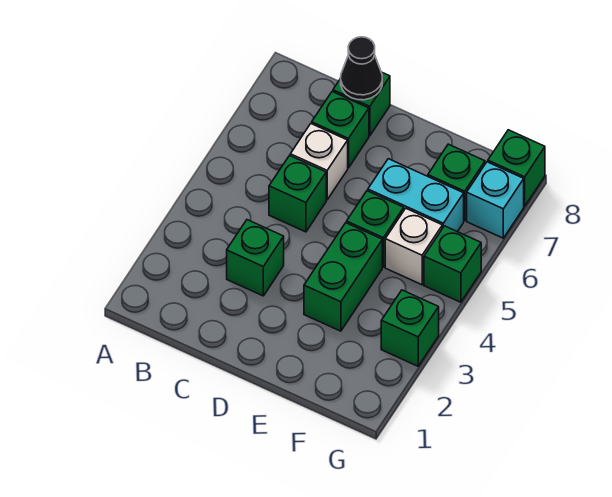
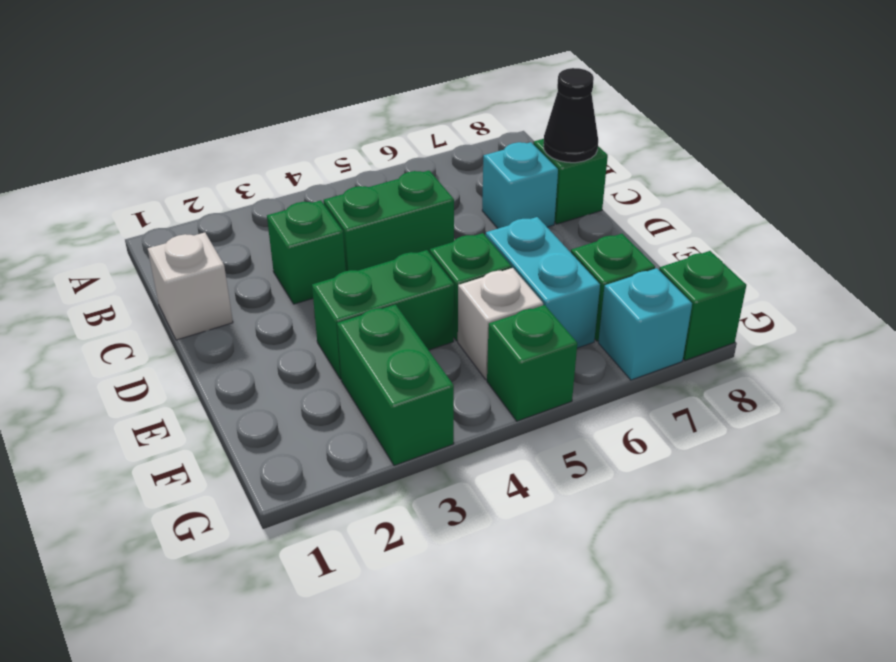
green 1x1 brick [269,156,326,232] -> green 1x2 brick [324,171,454,271]
white 1x1 brick [290,124,348,200] -> white 1x1 brick moved to [148,233,233,340]
green 1x1 brick [312,92,369,168] -> cyan 1x1 brick [482,142,558,228]
green 1x1 brick [381,290,439,366] -> green 1x2 brick [337,305,454,466]

